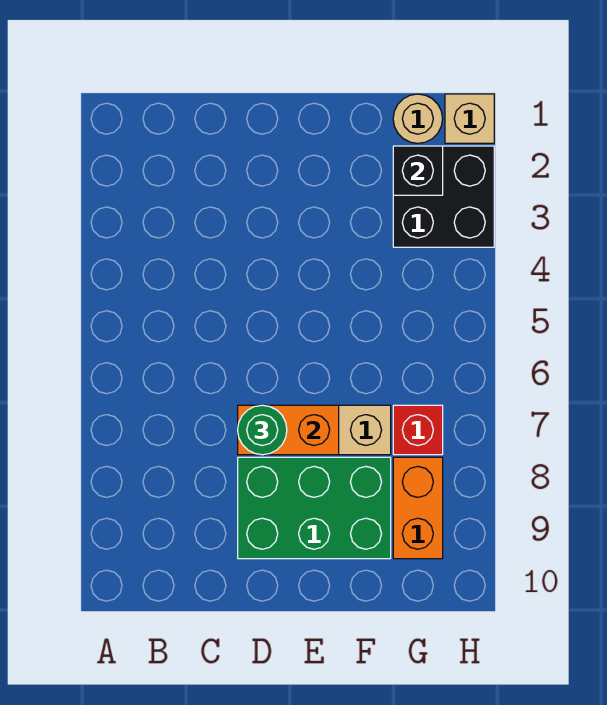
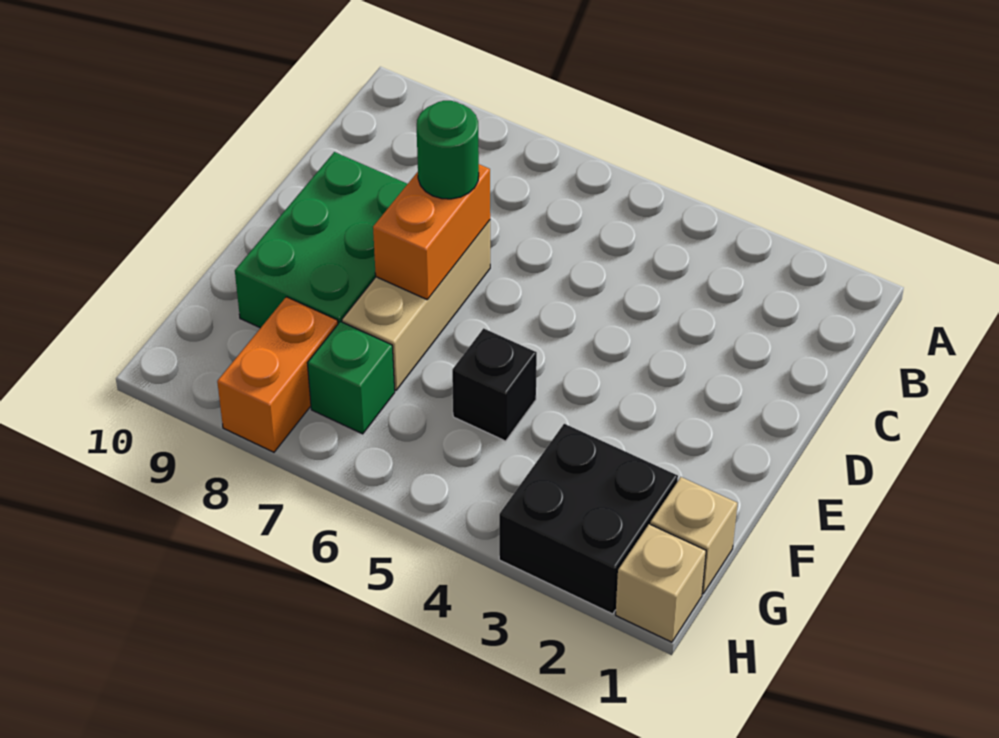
tan 1x1 round brick [393,94,443,143] -> tan 1x1 brick [650,477,737,594]
black 1x1 brick [393,146,443,195] -> black 1x1 brick moved to [452,328,537,441]
red 1x1 brick [393,405,443,455] -> green 1x1 brick [308,322,395,434]
orange 1x2 brick [393,457,443,559] -> orange 1x2 brick turned to [217,297,338,452]

